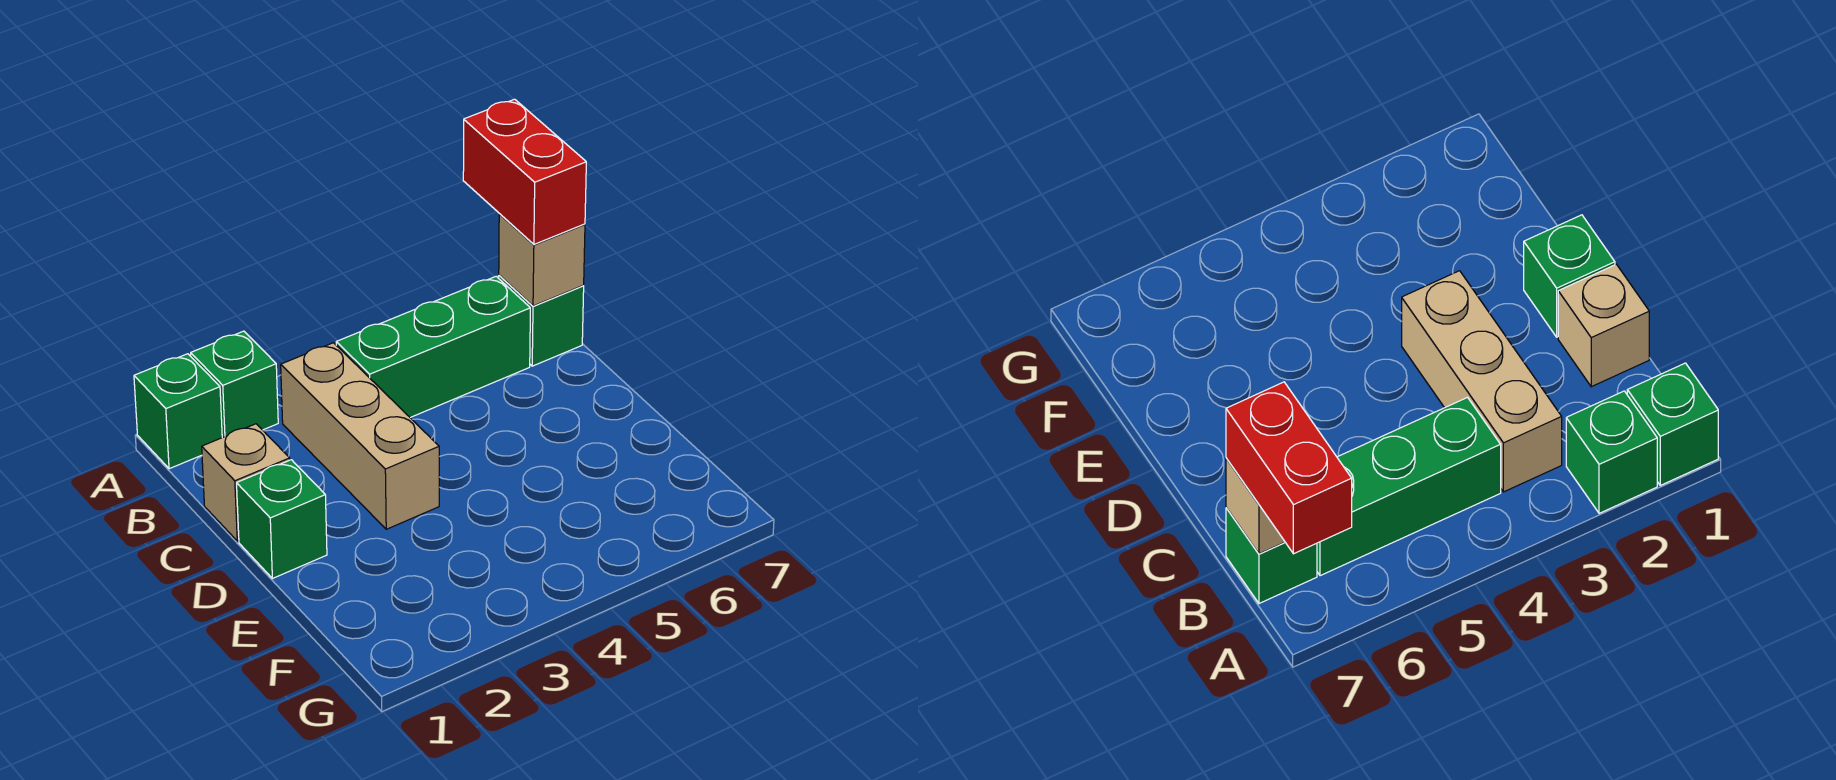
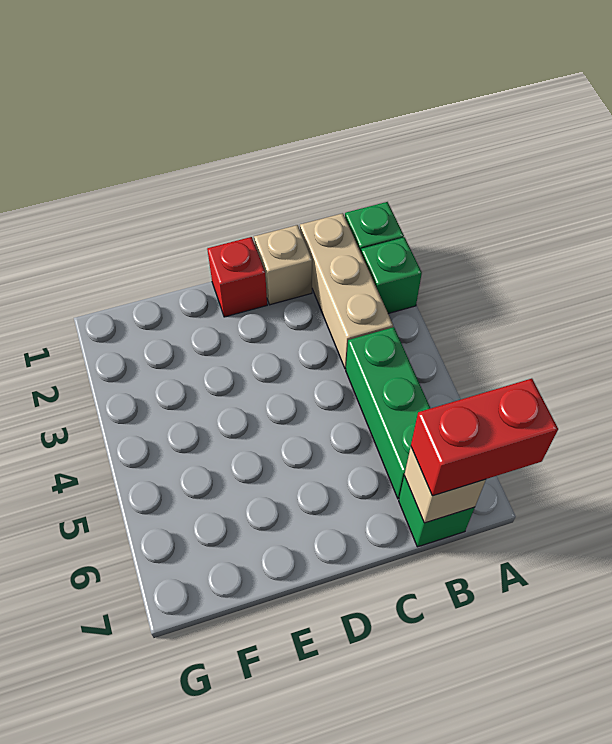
tan 1x3 brick [281,343,439,529] -> tan 1x3 brick turned to [300,213,393,369]
green 1x1 brick [237,460,327,578] -> red 1x1 brick [207,237,267,317]

